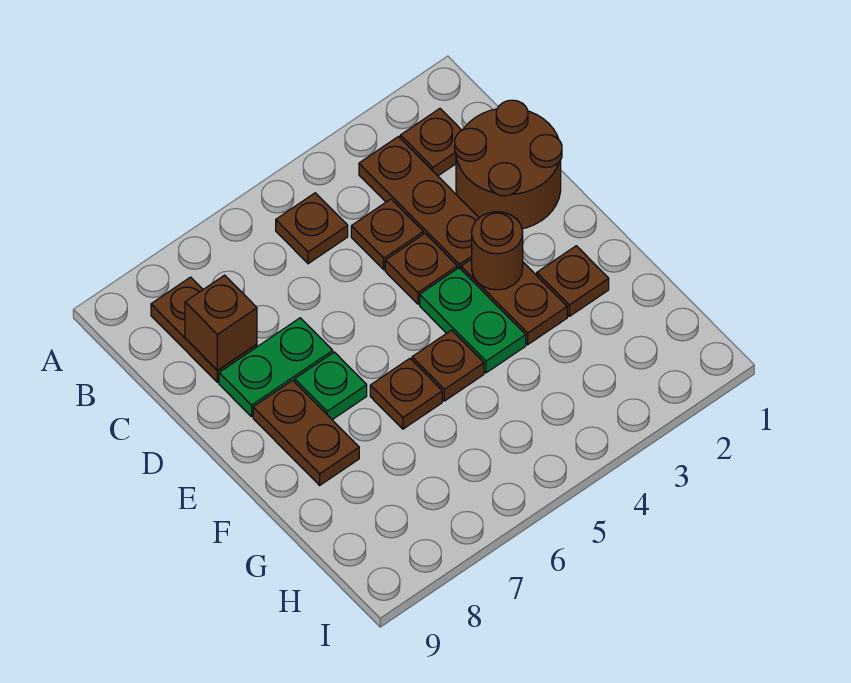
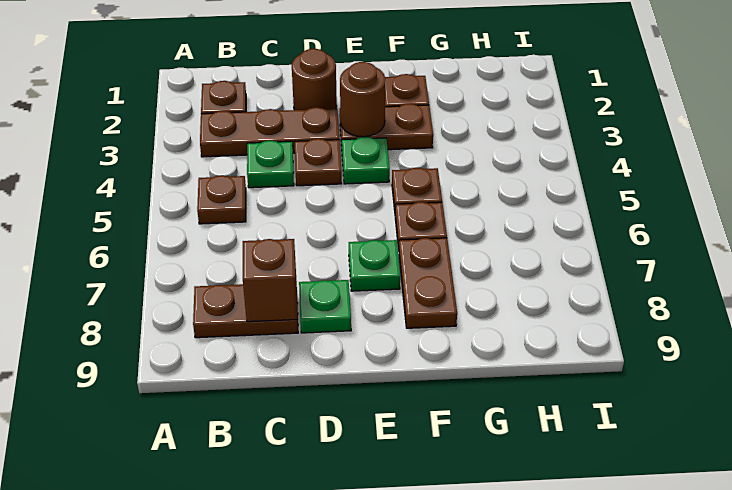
brown 2x2 round brick [455,100,562,229] -> brown 1x1 round brick [292,49,337,110]
brown 1x1 plate [351,199,423,270] -> green 1x1 plate [247,141,294,188]
green 1x2 plate [219,318,333,417] -> green 1x1 plate [299,280,351,333]
green 1x2 plate [420,268,526,373] -> green 1x1 plate [342,137,390,184]
brown 1x2 plate [253,380,359,485] -> brown 1x2 plate turned to [399,238,457,328]

